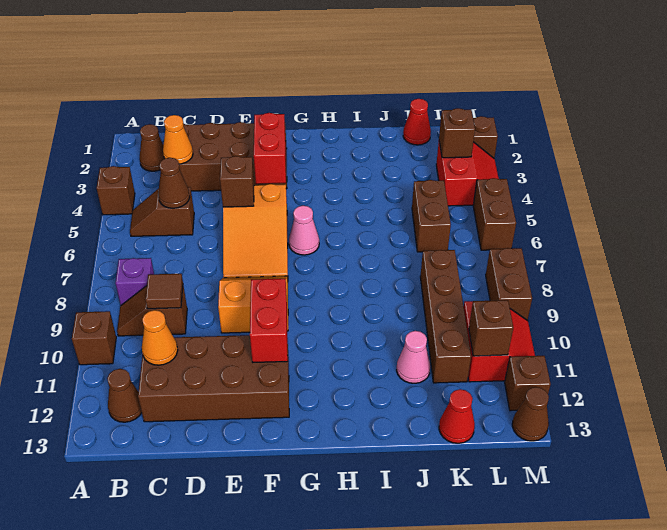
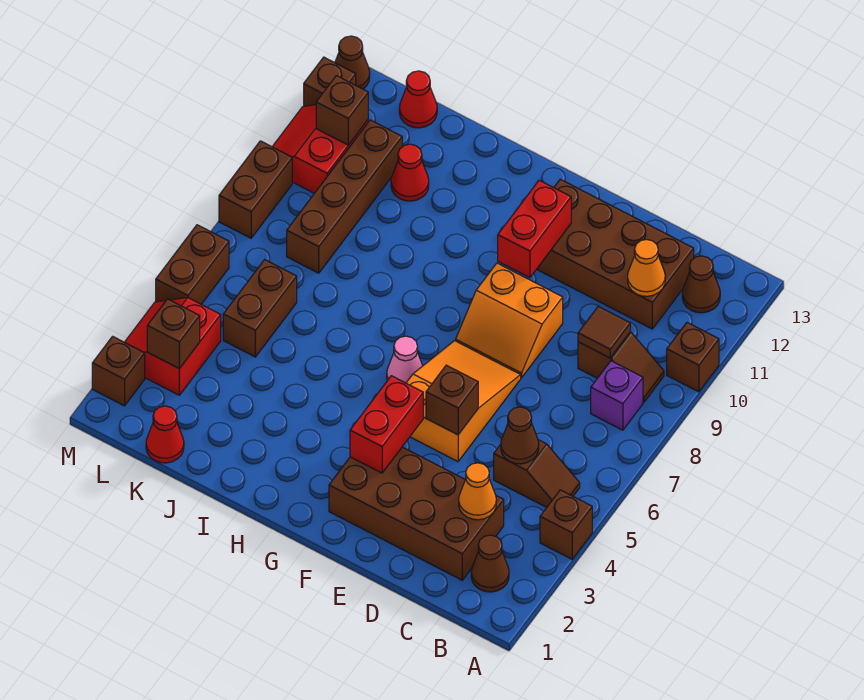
pink 1x1 cone [397,331,430,383] -> red 1x1 cone [391,144,429,201]

